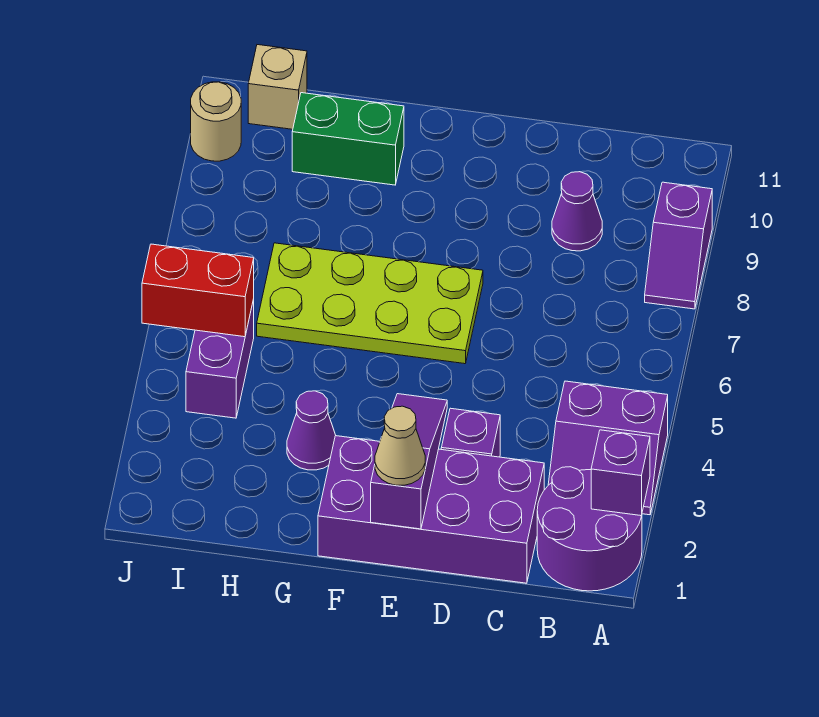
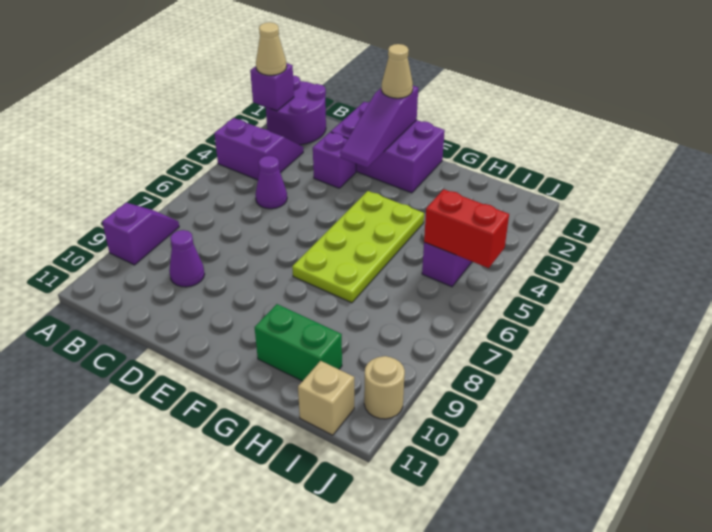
none -> tan 1x1 cone [256,22,287,75]
purple 2x4 brick [318,436,544,583] -> purple 2x3 brick [331,102,445,193]
lime 2x4 plate [257,243,483,364] -> lime 2x4 plate turned to [292,191,424,303]
purple 1x1 cone [287,391,336,470] -> purple 1x1 cone moved to [255,156,287,209]

